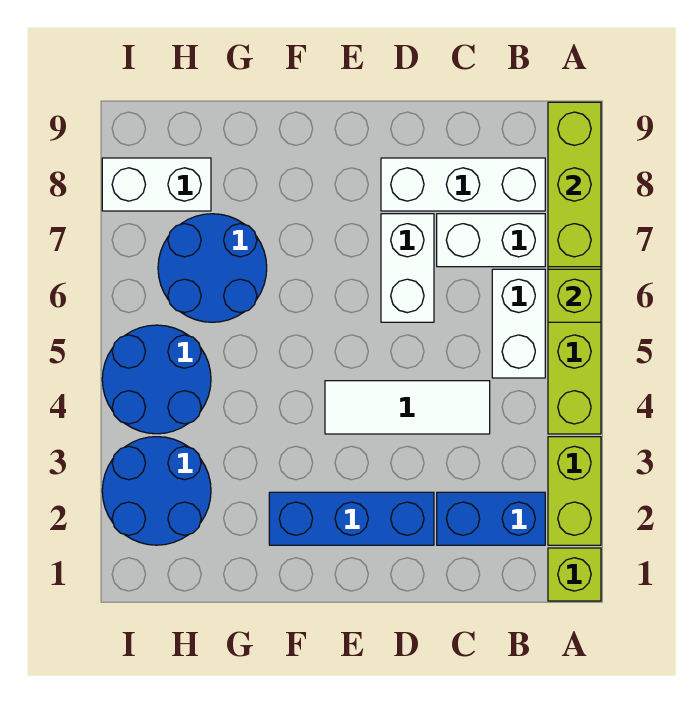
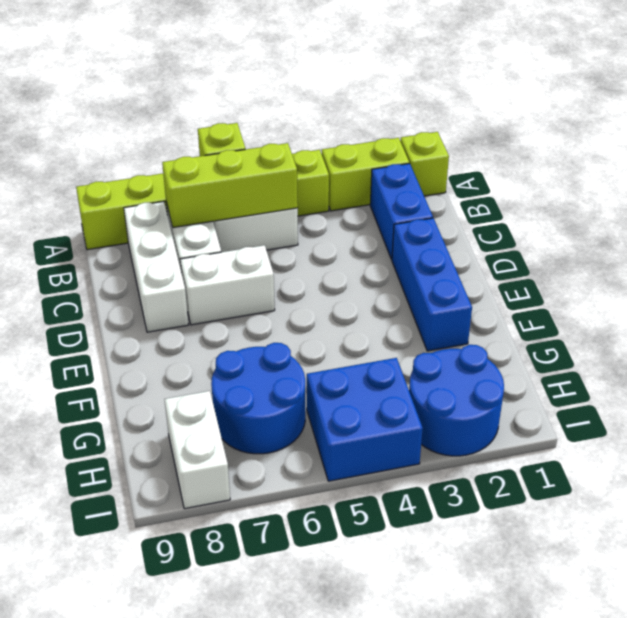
lime 1x3 brick [548,102,601,267] -> lime 1x3 brick moved to [162,143,298,228]
white 1x3 tile [325,381,490,434] -> none
blue 2x2 round brick [102,325,211,434] -> blue 2x2 brick [307,358,423,481]

